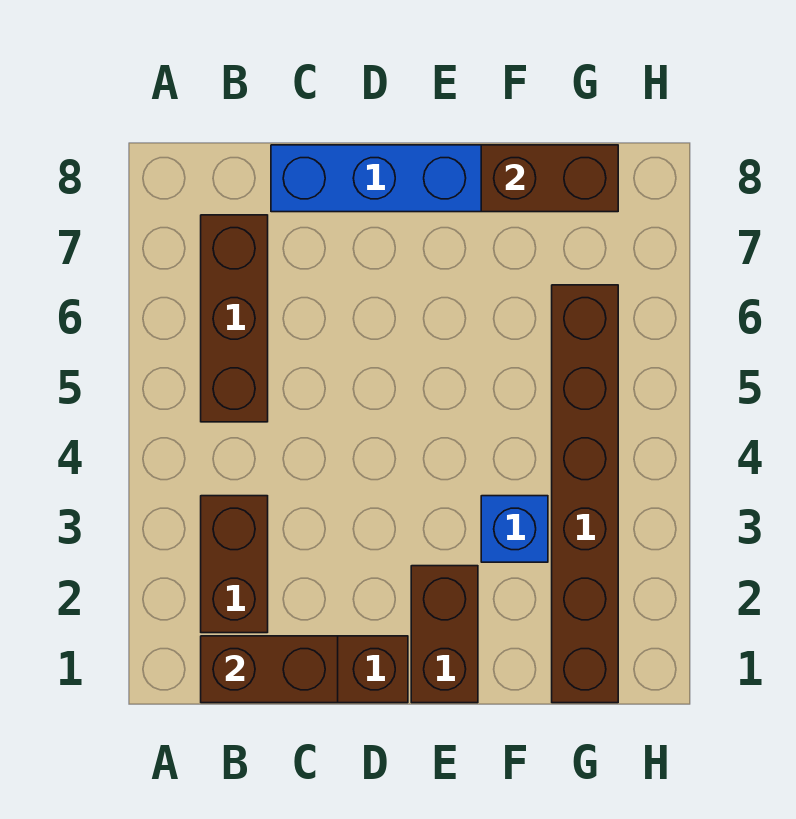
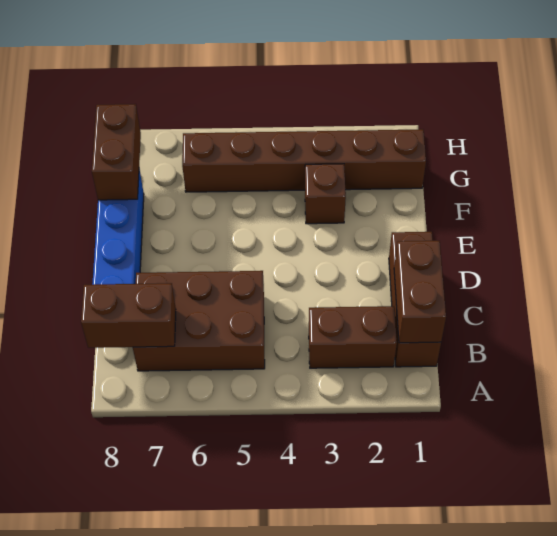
brown 1x3 brick [201,215,268,422] -> brown 2x3 brick [133,271,265,371]
brown 1x2 brick [411,566,478,703] -> brown 1x2 brick moved to [81,283,176,348]
blue 1x1 brick [481,496,548,562] -> brown 1x1 brick [305,164,346,224]

